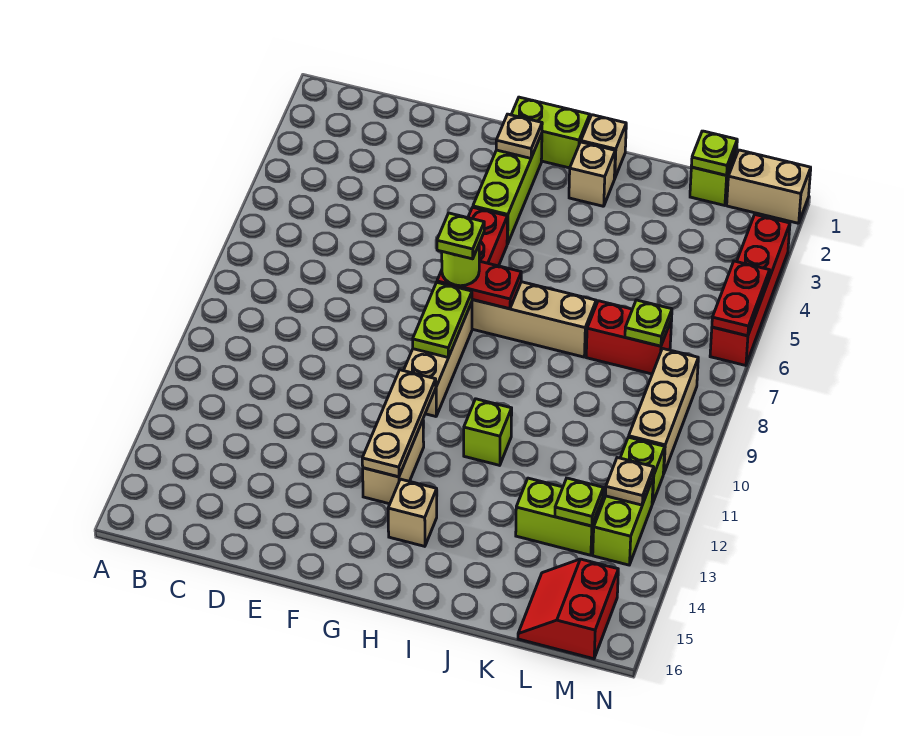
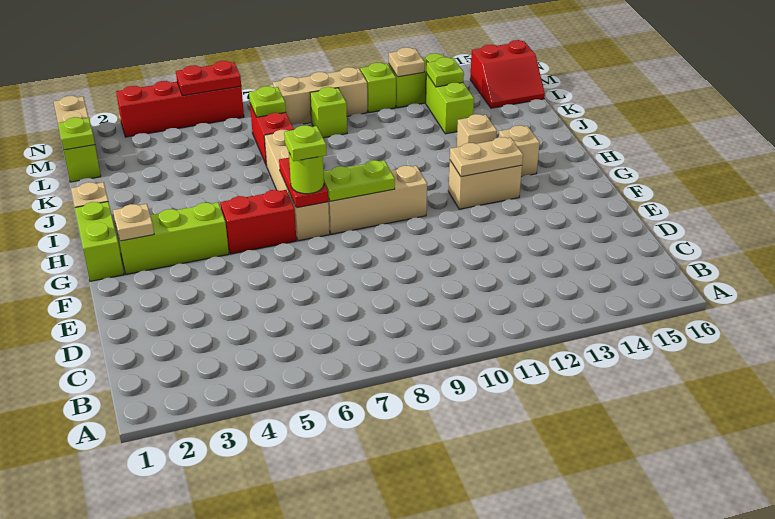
tan 1x3 plate [362,370,436,477] -> tan 1x2 plate [450,137,523,177]
tan 1x1 brick [569,142,615,206] -> tan 1x1 brick moved to [457,114,497,147]
lime 1x1 brick [464,399,512,465] -> lime 1x1 brick moved to [310,87,347,138]

